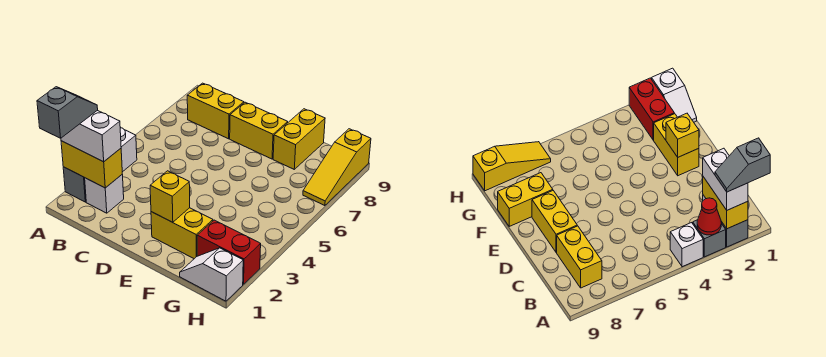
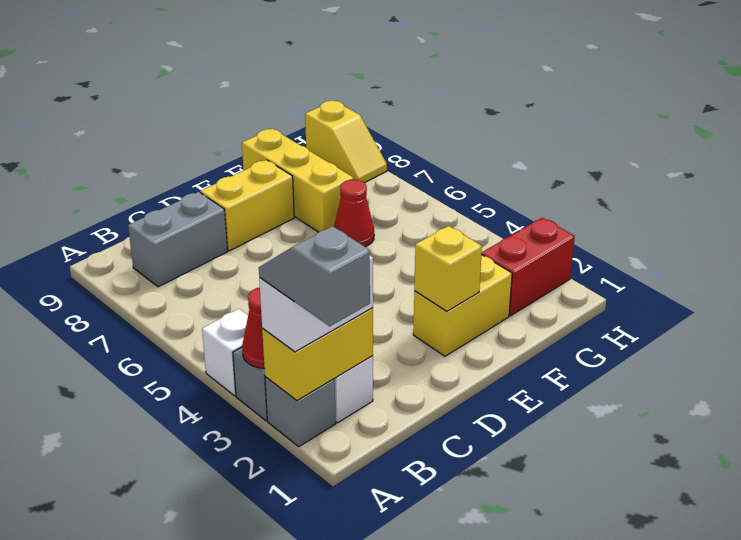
yellow 1x2 brick [187,83,244,139] -> grey 1x2 brick [128,192,228,287]
none -> red 1x1 cone [334,180,374,247]
yellow 1x2 brick [273,109,325,169] -> yellow 1x3 brick [242,129,354,232]
white 1x2 slope [180,248,243,301] -> none
yellow 1x3 slope [303,129,371,206] -> yellow 1x2 slope [305,101,387,183]

